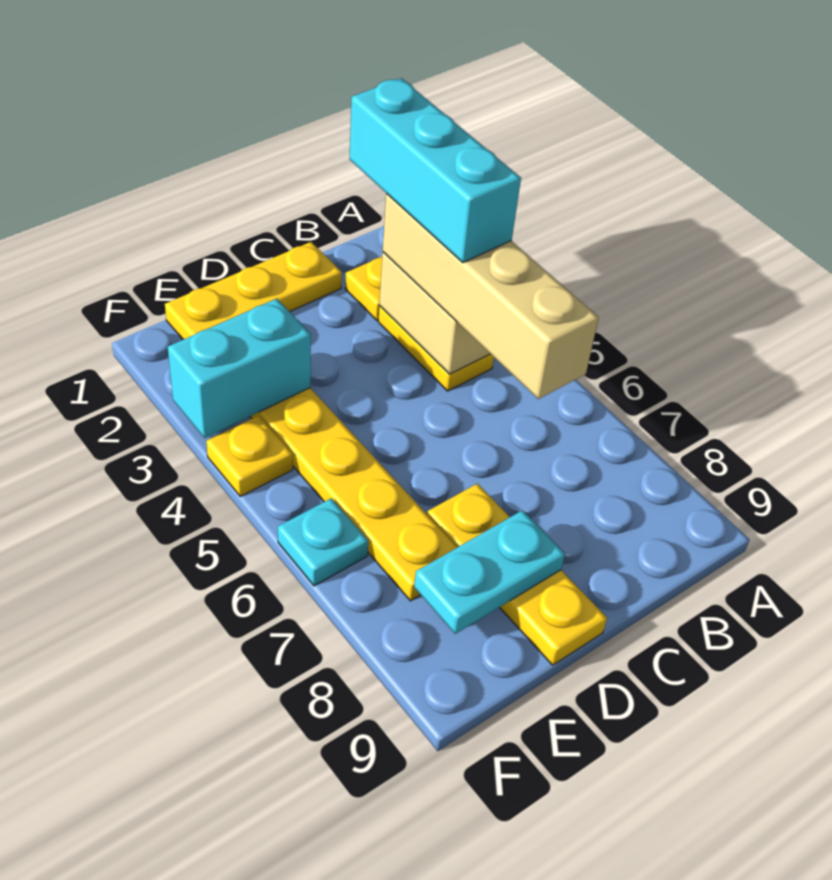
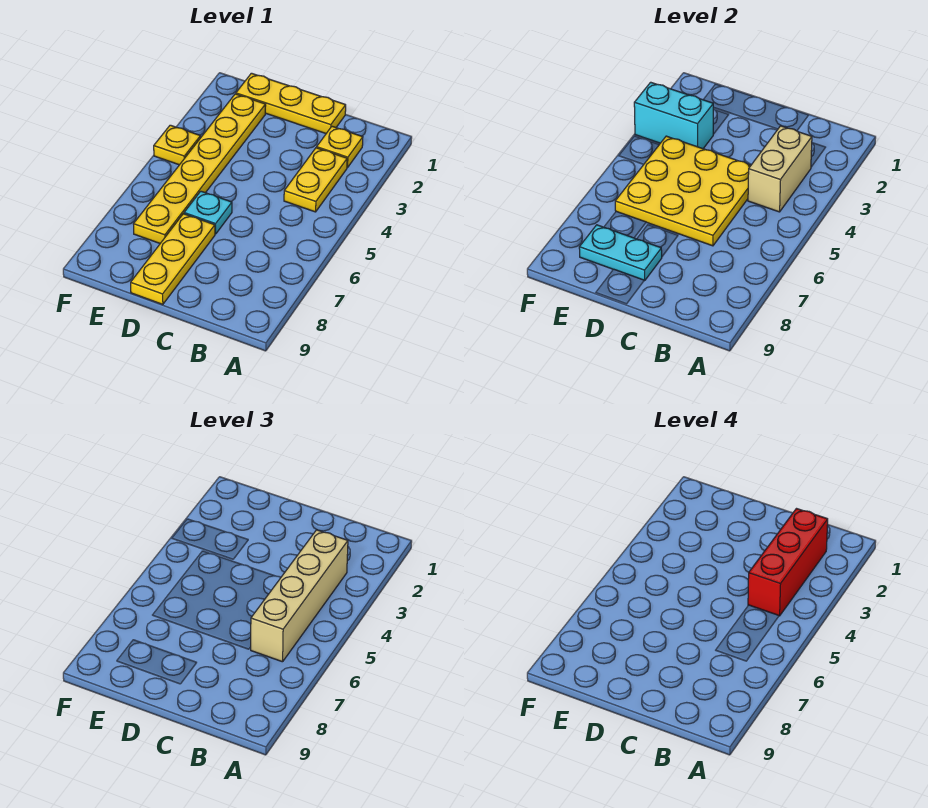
cyan 1x3 brick [349,78,521,263] -> red 1x3 brick [748,509,828,616]
none -> yellow 3x3 plate [615,136,751,246]
cyan 1x1 plate [278,498,368,586] -> cyan 1x1 plate moved to [184,191,232,234]

